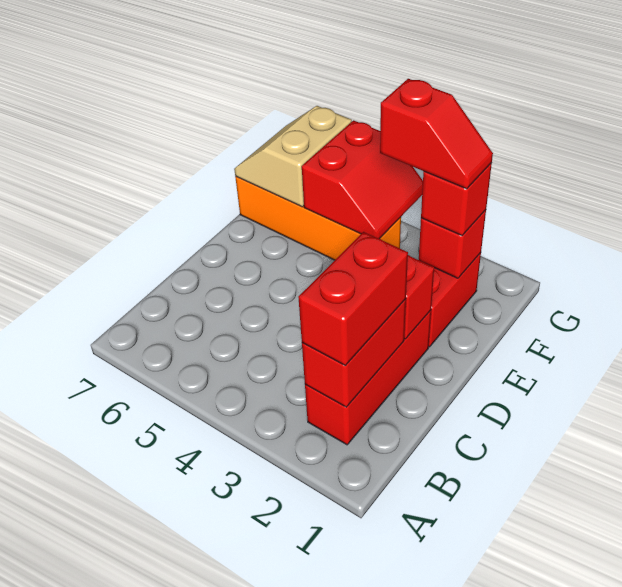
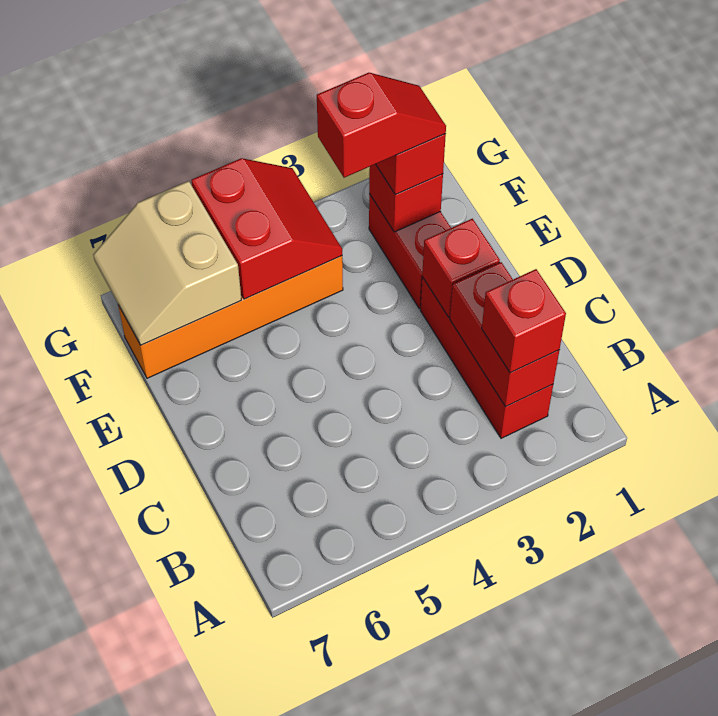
red 1x2 brick [298,232,408,366] -> red 1x1 brick [482,269,566,373]

